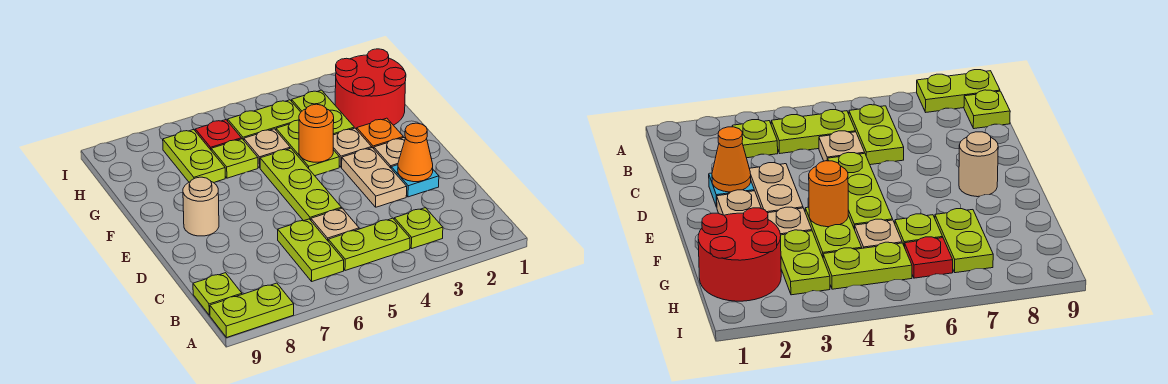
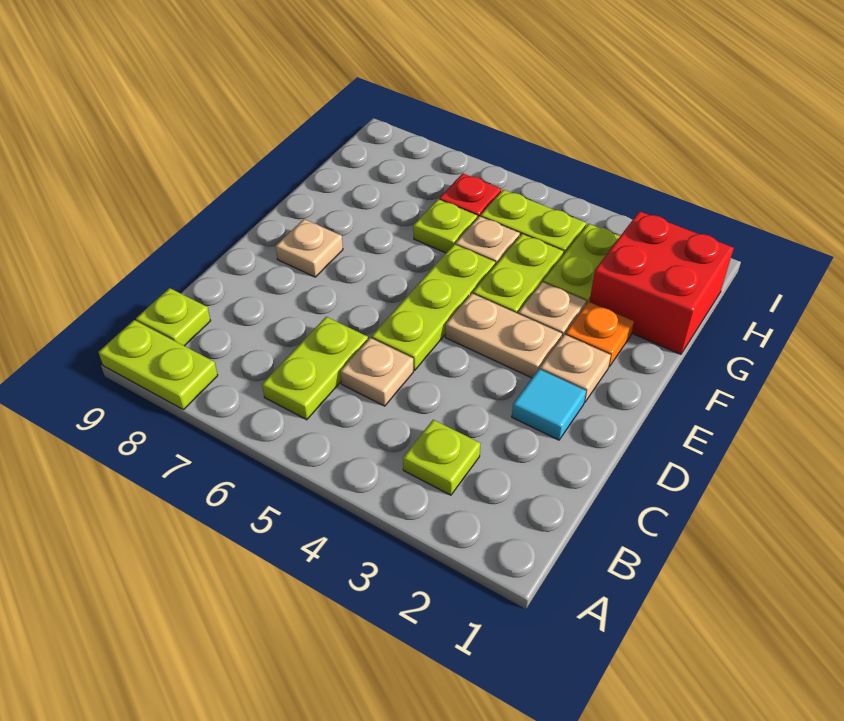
lime 1x2 plate [328,218,410,271] -> none
cyan 1x1 plate [391,165,439,197] -> cyan 1x1 tile [512,369,586,440]
orange 1x1 cone [398,123,433,182] -> none
tan 1x2 plate [342,148,407,207] -> tan 1x2 plate turned to [445,293,562,378]
tan 1x1 round brick [183,177,219,236] -> tan 1x1 plate [276,219,343,277]
orange 1x1 round brick [299,104,334,162] -> none
red 2x2 round brick [335,49,406,129] -> red 2x2 brick [589,211,734,354]
lime 1x2 plate [163,130,225,182] -> none

